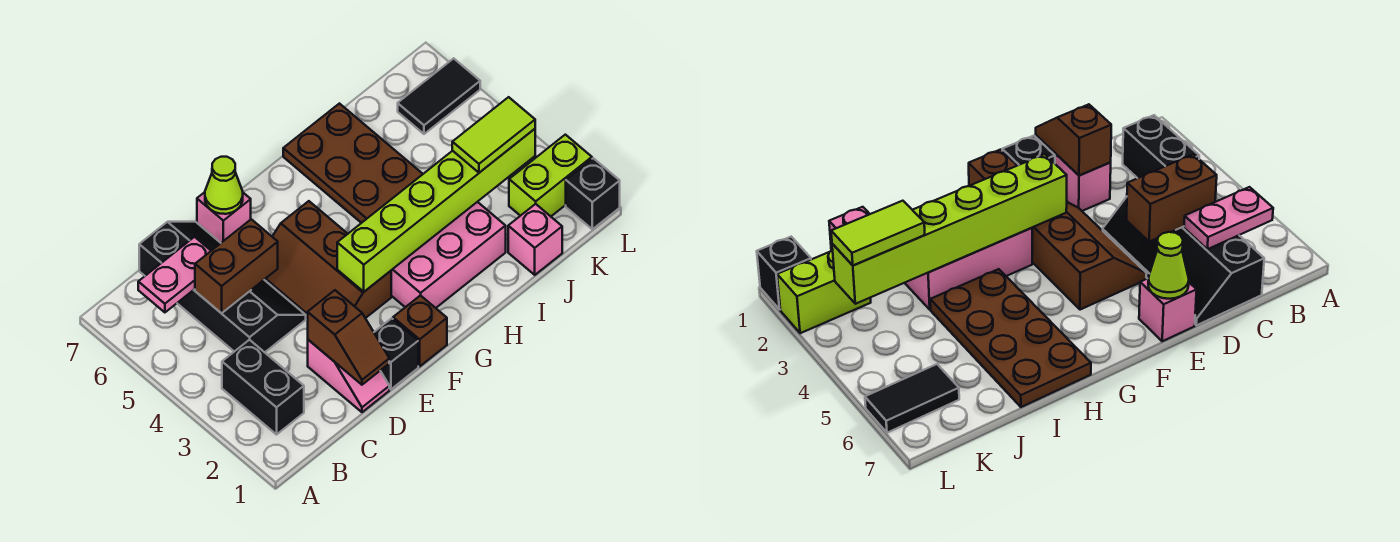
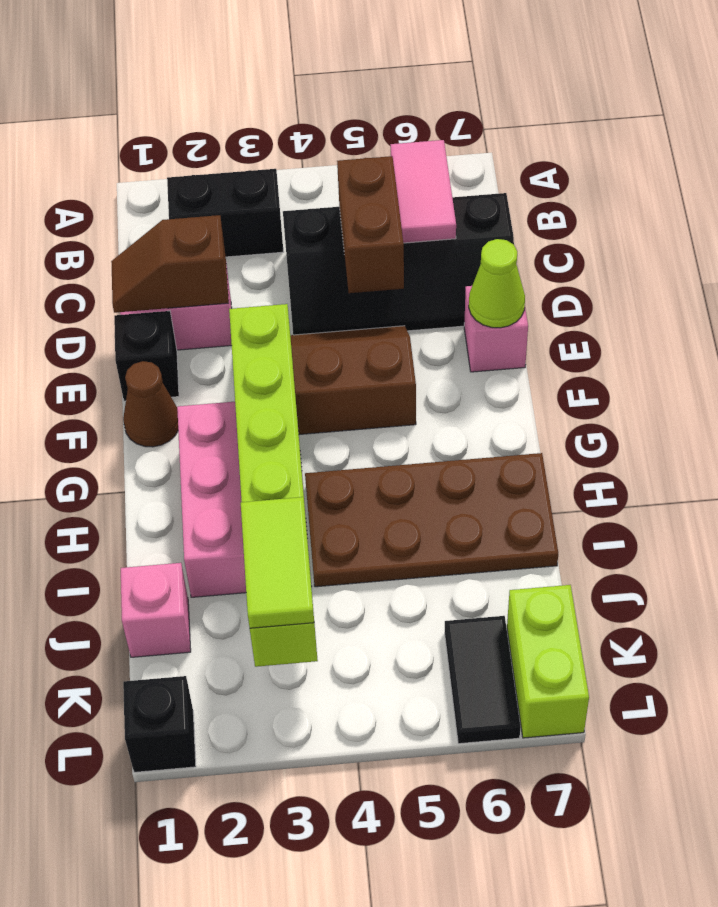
pink 1x2 plate [138,237,211,312] -> pink 1x2 tile [390,140,456,243]
brown 1x1 brick [393,295,447,366] -> brown 1x1 cone [123,361,178,447]
lime 1x2 brick [509,135,592,216] -> lime 1x2 brick moved to [507,585,589,738]

